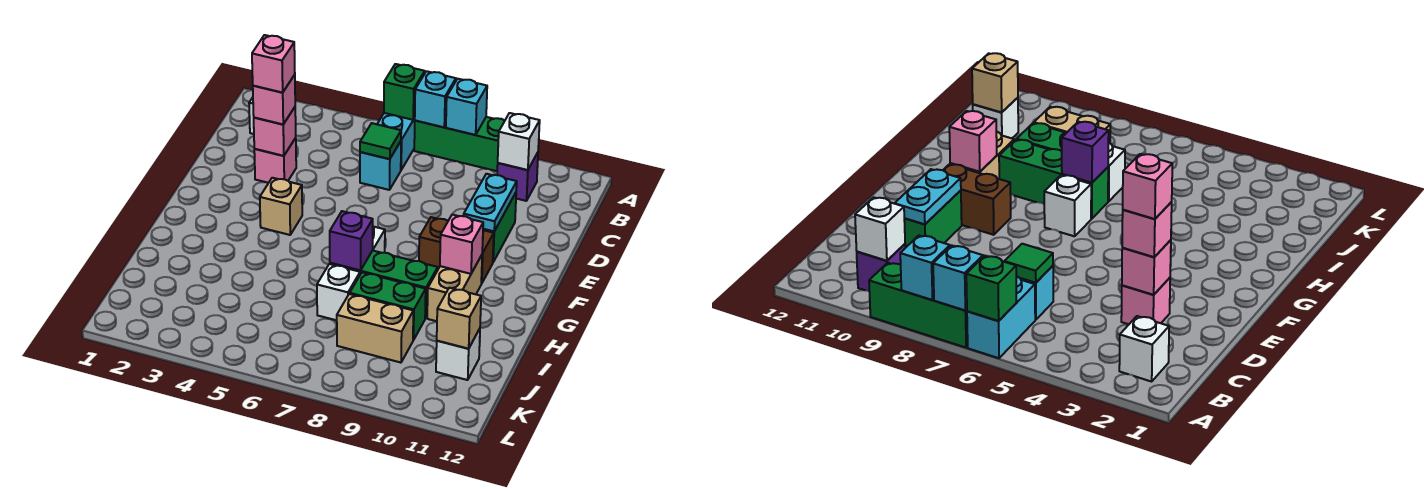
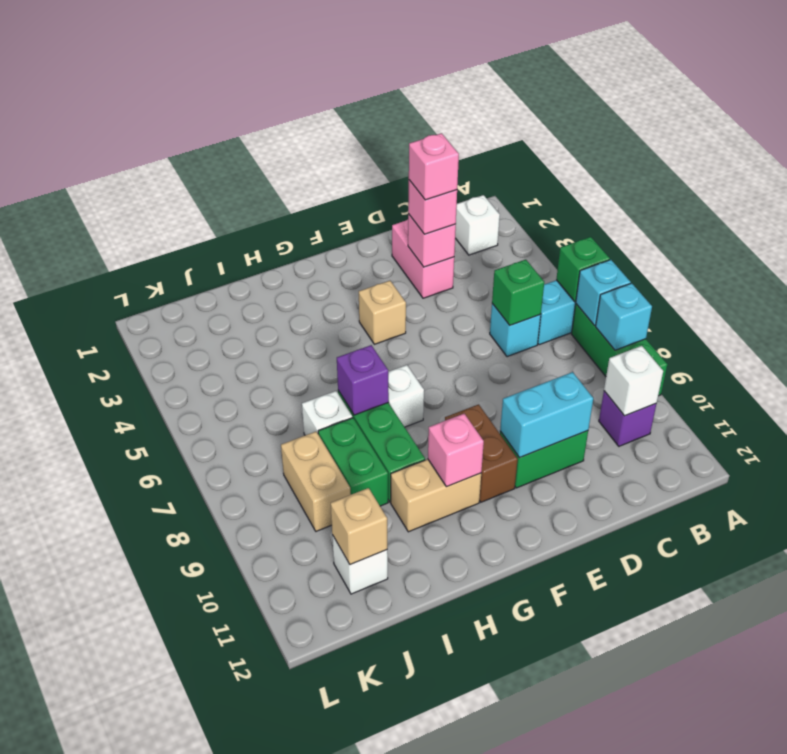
green 1x1 tile [360,123,401,159] -> green 1x1 brick [492,260,544,325]
pink 1x1 brick [254,138,296,183] -> pink 1x2 brick [392,220,454,298]
cyan 1x2 plate [464,174,517,231] -> cyan 1x2 brick [500,372,593,458]

